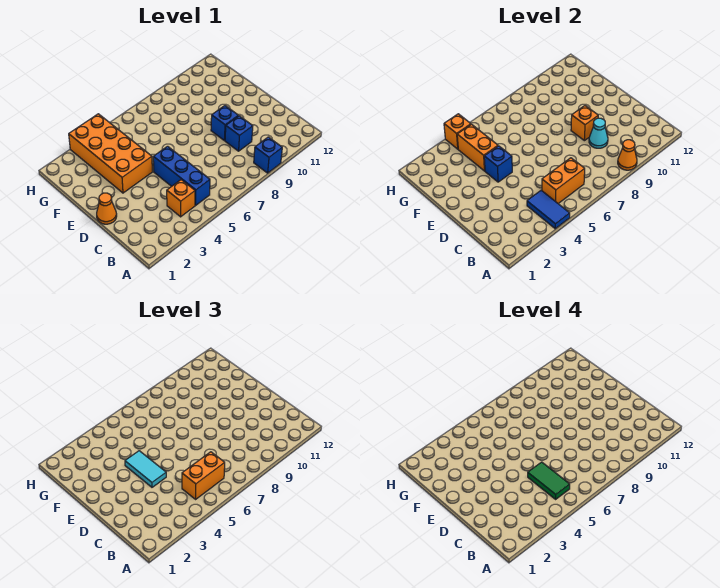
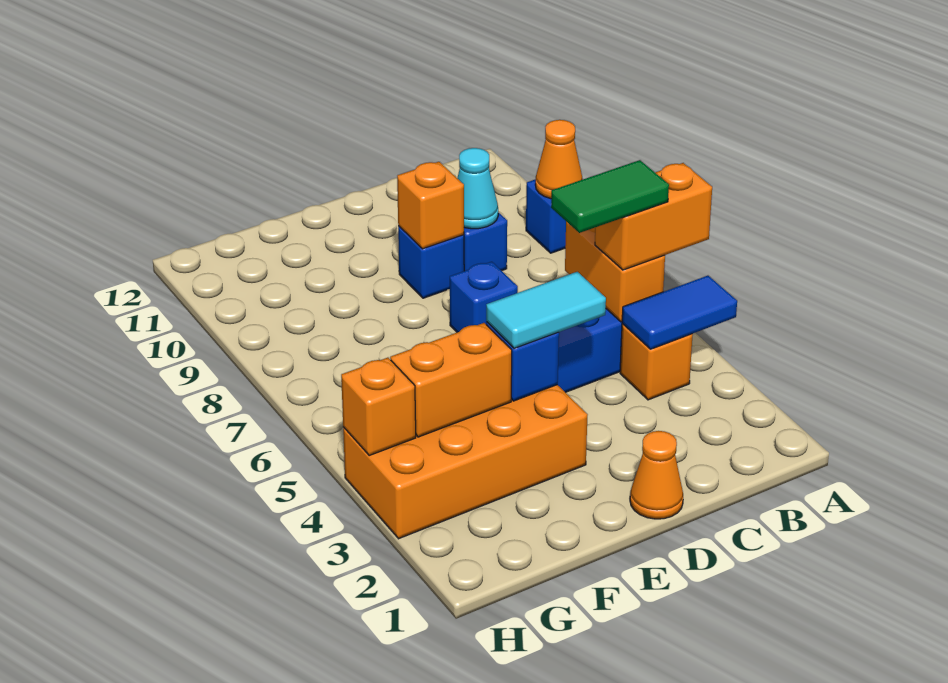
orange 1x2 brick [182,452,225,499] -> orange 1x2 brick turned to [595,163,712,270]
none -> blue 1x1 brick [450,262,518,332]

